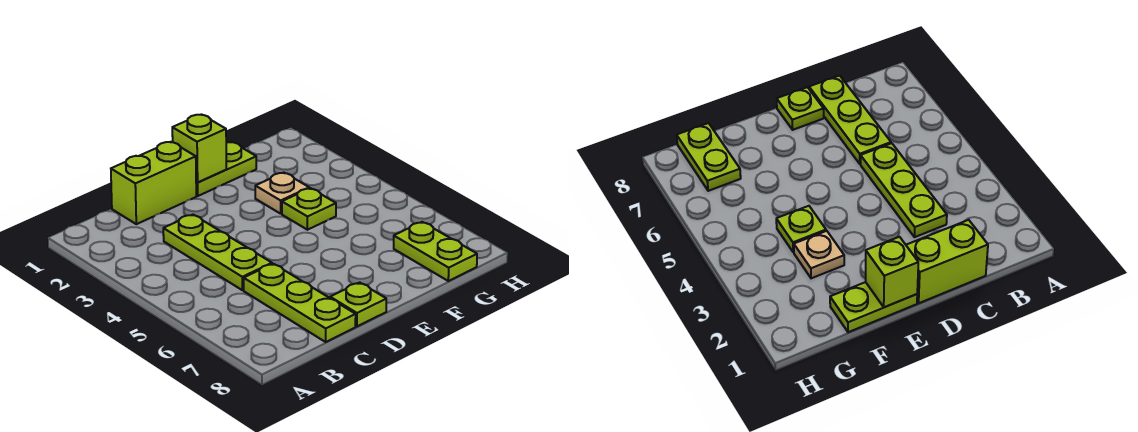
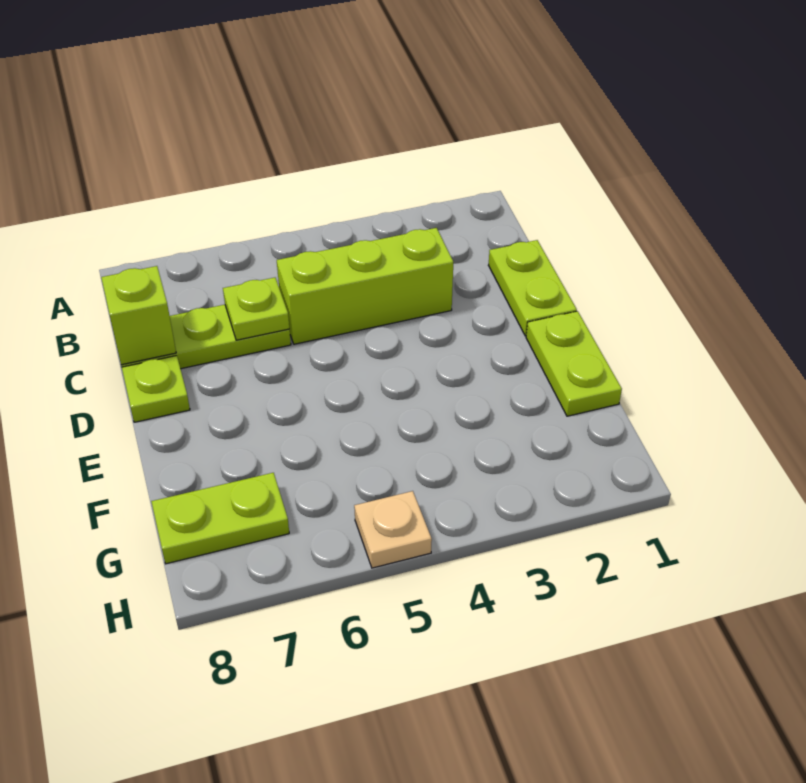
lime 1x2 brick [111,142,196,224] -> lime 1x2 plate [488,240,577,336]
lime 1x3 plate [163,215,272,290] -> lime 1x3 brick [277,228,453,344]
lime 1x1 brick [172,115,226,183] -> lime 1x1 brick moved to [101,266,176,365]
tan 1x1 plate [255,173,309,214] -> tan 1x1 plate moved to [354,491,432,568]
lime 1x1 plate [282,188,336,230] -> lime 1x1 plate moved to [223,278,290,340]

